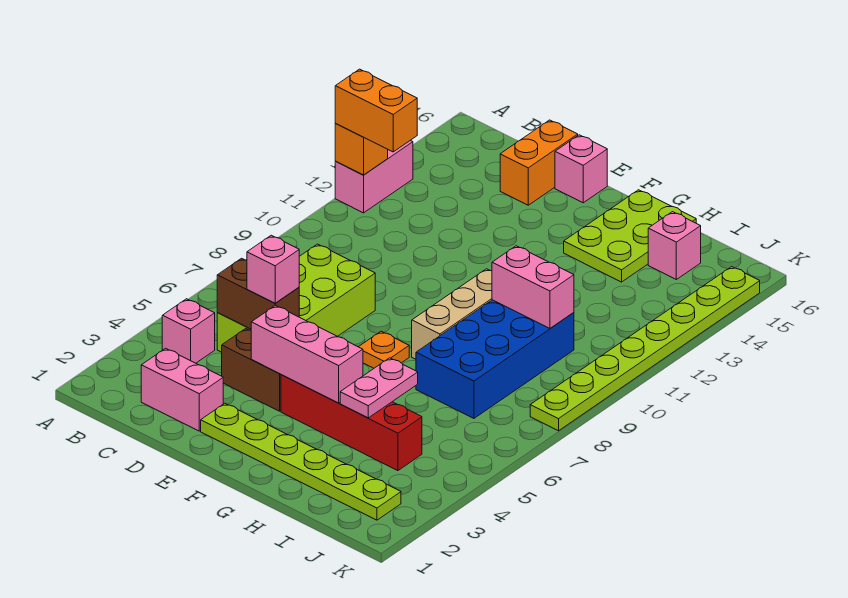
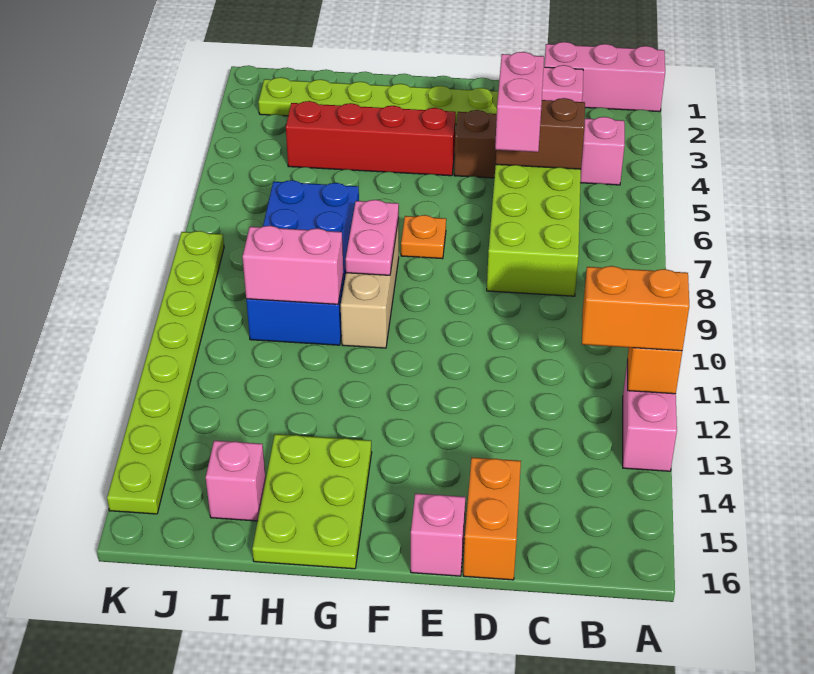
pink 1x1 brick [247,235,299,303] -> pink 1x2 brick [495,52,544,152]
pink 1x3 brick [251,305,363,403] -> pink 1x3 brick moved to [544,42,665,112]
pink 1x2 plate [340,358,418,418] -> pink 1x2 plate moved to [346,200,399,275]

